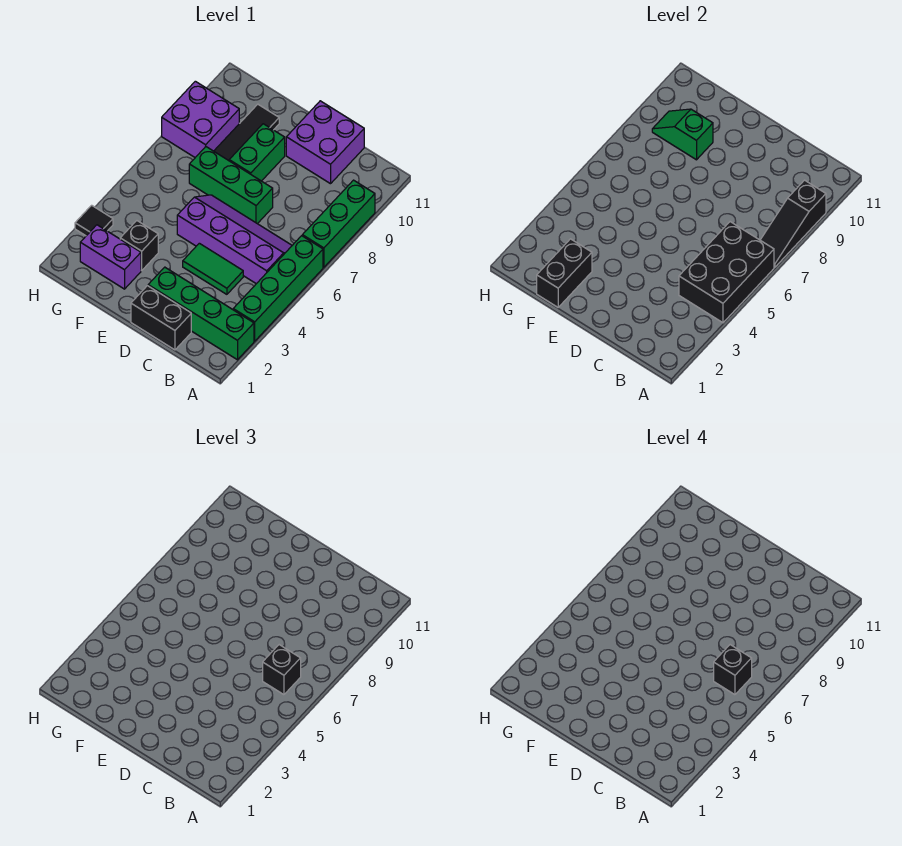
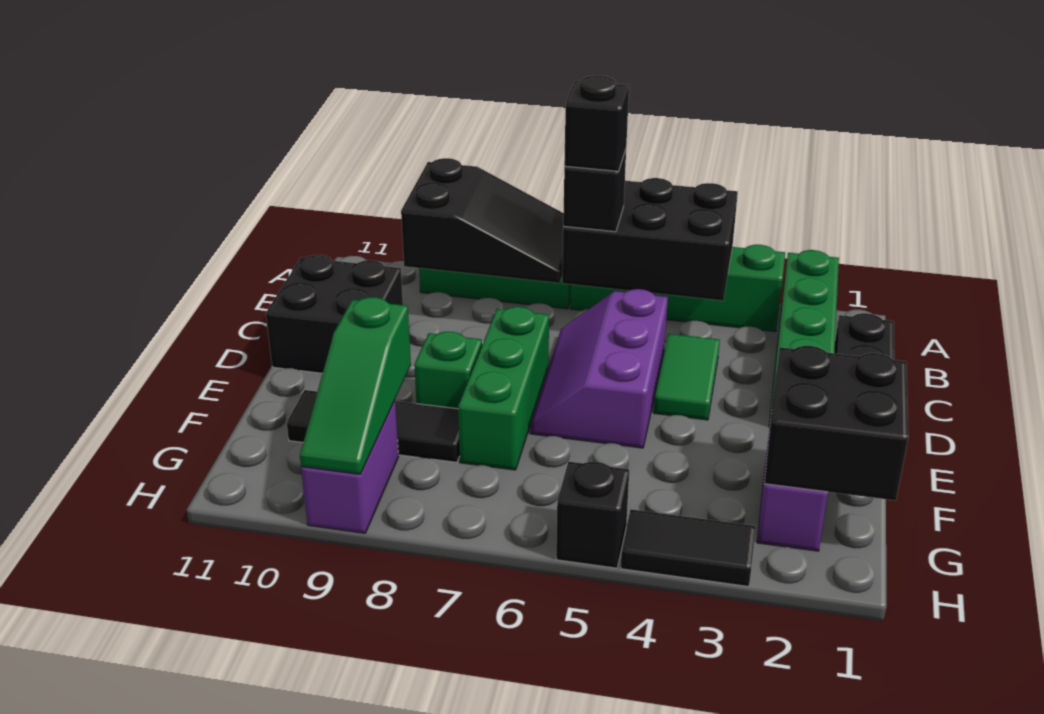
black 1x3 slope [761,180,826,267] -> black 2x3 slope [401,158,564,283]
purple 2x4 slope [177,195,292,284] -> purple 2x3 slope [530,289,668,448]
purple 2x2 brick [286,101,364,184] -> black 2x2 brick [266,255,403,373]
green 1x2 brick [229,124,285,181] -> green 1x1 brick [414,332,482,409]
black 1x2 brick [537,239,592,307] -> black 2x2 brick [764,346,908,500]
black 1x1 brick [120,221,158,270] -> black 1x1 brick moved to [556,462,629,568]
green 1x2 slope [652,109,713,160] -> green 1x3 slope [300,297,411,474]
purple 2x2 brick [162,81,239,157] -> purple 1x2 brick [301,401,399,533]
black 1x1 tile [75,205,113,236] -> black 1x2 tile [621,509,756,587]

